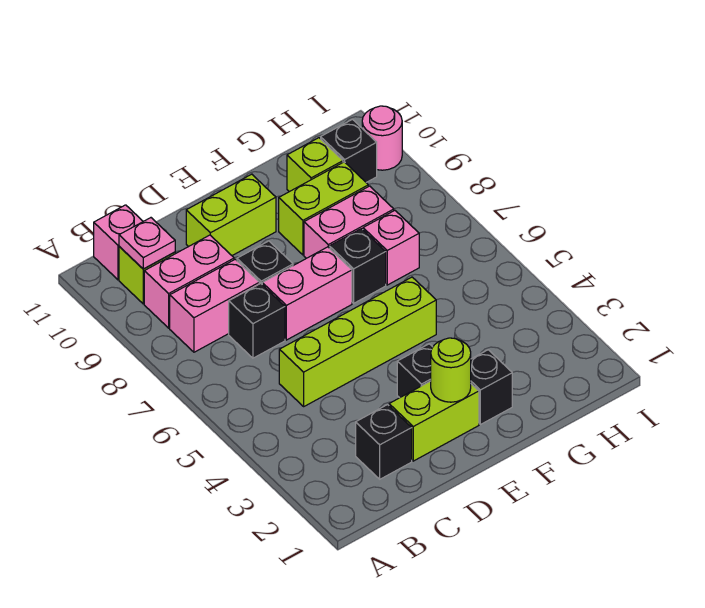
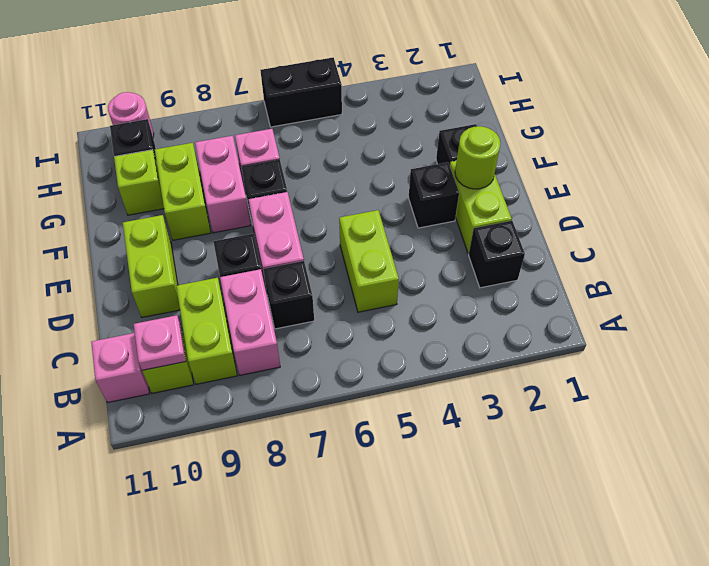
pink 1x2 brick [144,235,234,328] -> lime 1x2 brick [176,278,237,384]
lime 1x4 brick [279,277,436,406] -> lime 1x2 brick [339,210,399,312]
none -> black 1x2 brick [260,58,342,127]

